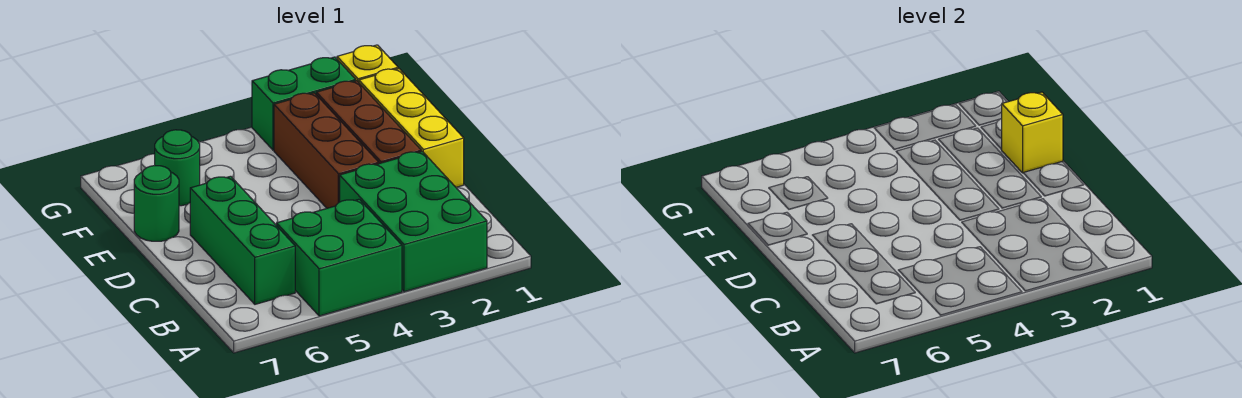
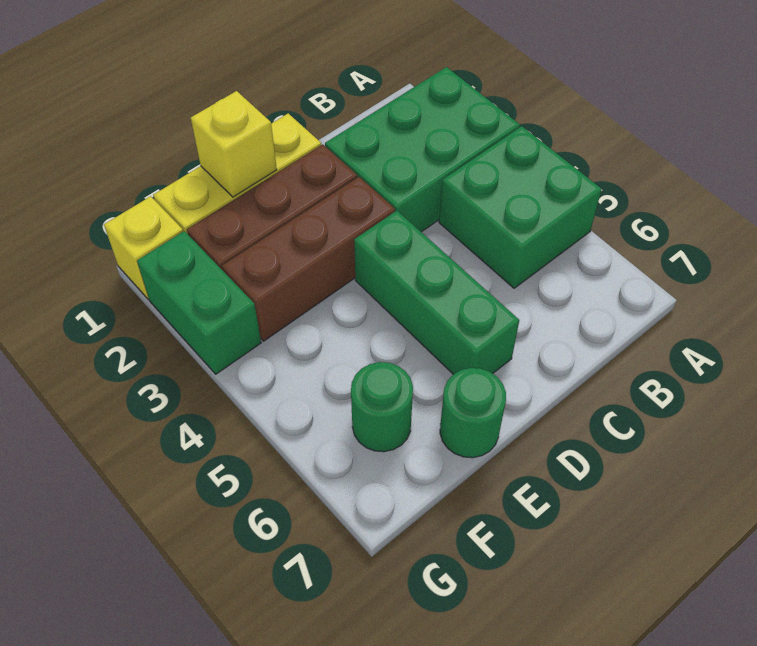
green 1x3 brick [190,176,295,304] -> green 1x3 brick turned to [354,211,519,374]

